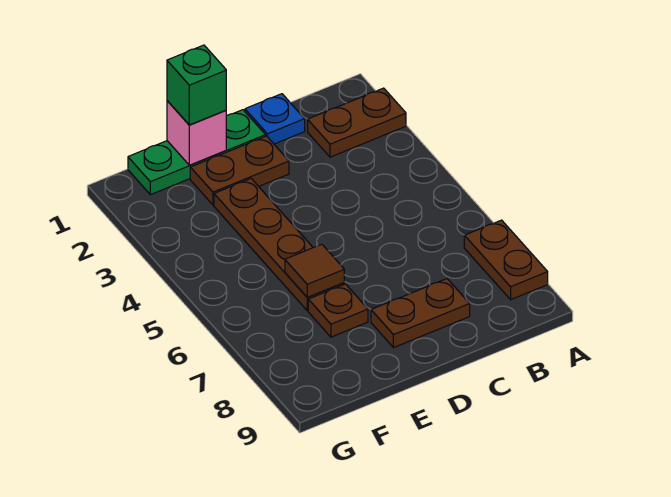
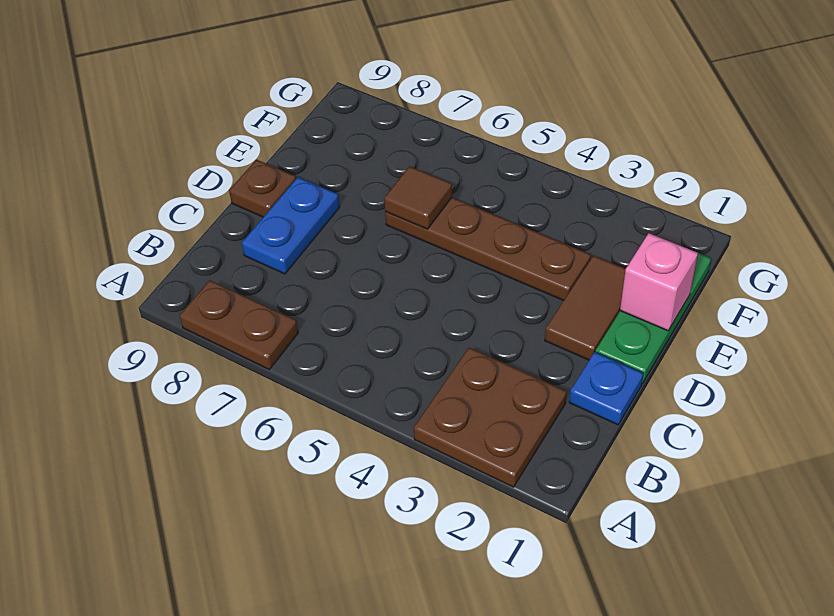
brown 1x2 plate [308,88,406,157] -> brown 2x2 plate [414,348,567,487]
brown 1x2 plate [371,279,470,348] -> blue 1x2 plate [242,177,340,274]
brown 1x2 plate [190,136,289,205] -> brown 1x2 tile [545,256,626,360]
green 1x1 brick [167,45,226,125] -> none
brown 1x1 plate [308,284,368,337] -> brown 1x1 plate moved to [229,160,296,217]

